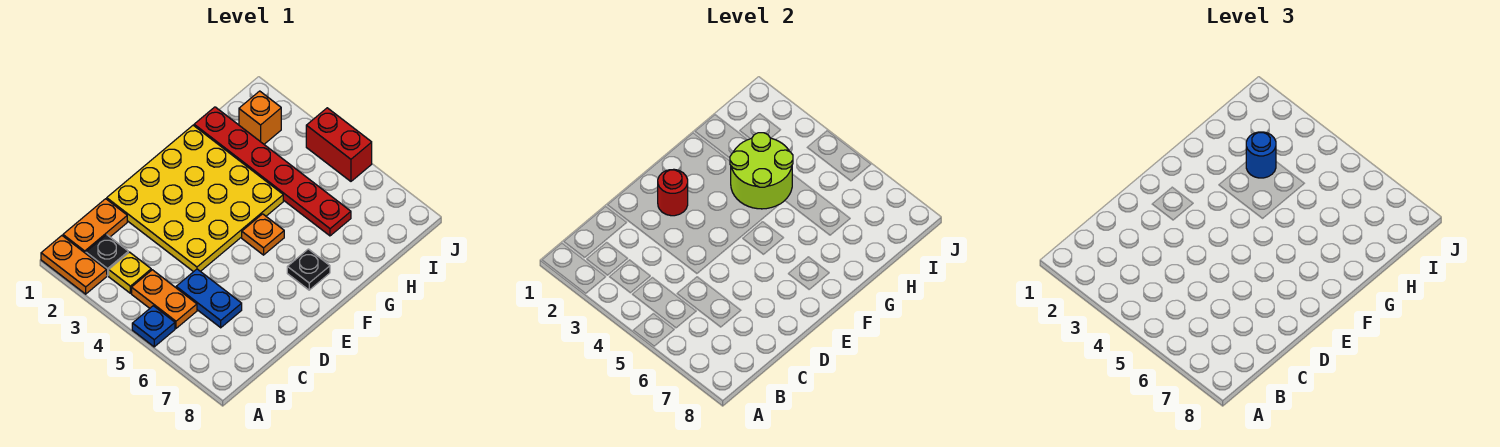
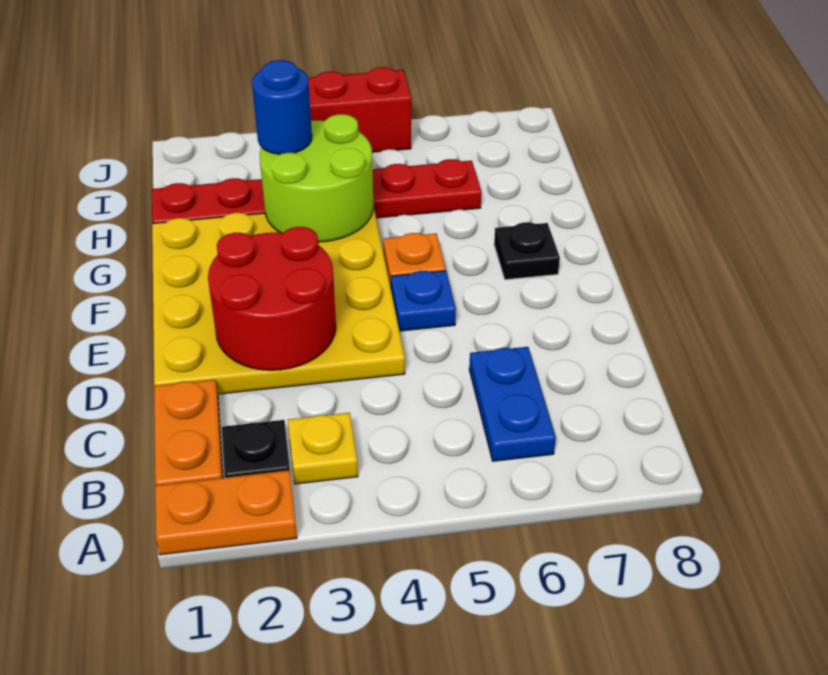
blue 1x1 plate [132,306,175,347] -> blue 1x1 plate moved to [391,271,456,331]
orange 1x2 plate [132,270,197,328] -> none
blue 1x2 plate [176,269,242,328] -> blue 1x2 plate turned to [469,347,556,461]
red 1x1 round brick [658,169,688,216] -> red 2x2 round brick [208,227,336,370]
orange 1x1 brick [239,91,281,144] -> none

